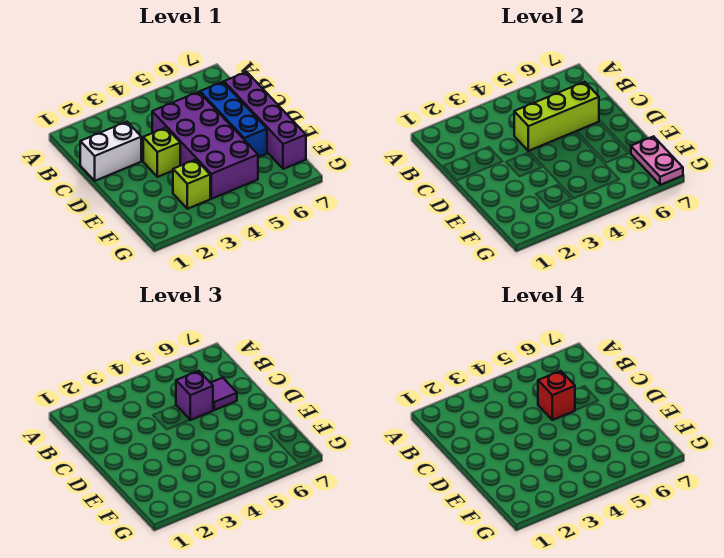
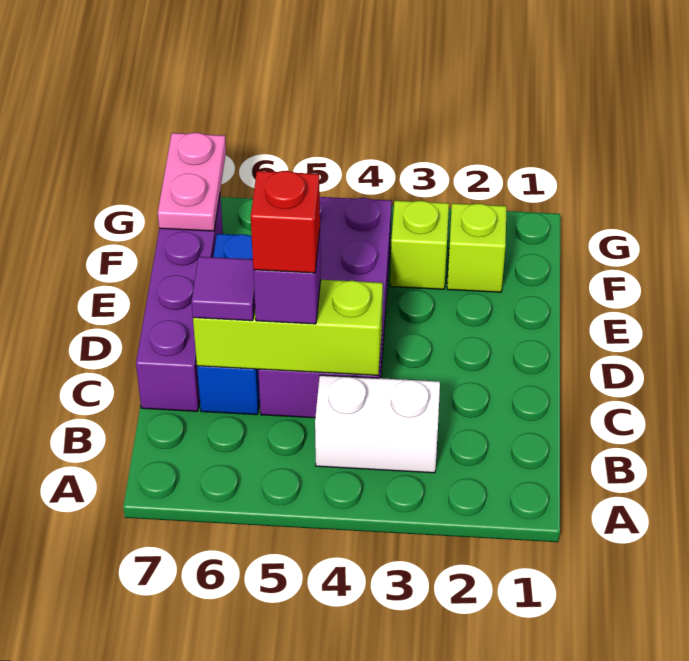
white 1x2 brick [80,122,141,181] -> white 1x2 brick moved to [315,375,440,473]
lime 1x1 brick [143,128,180,177] -> lime 1x1 brick moved to [447,203,507,292]

